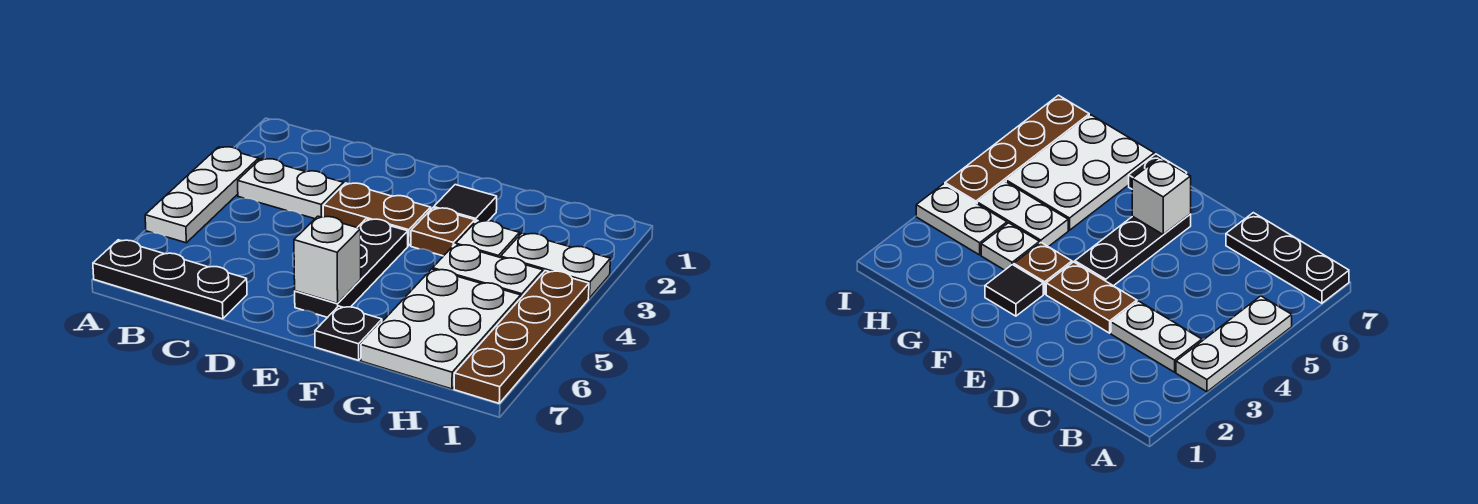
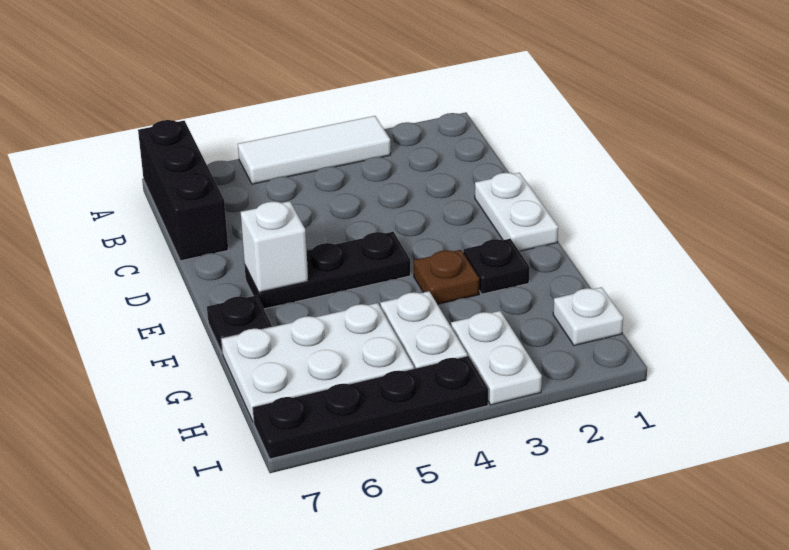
white 1x3 plate [145,147,258,243] -> white 1x3 tile [238,116,391,184]
black 1x3 plate [93,240,247,319] -> black 1x3 brick [138,120,228,261]
white 1x2 plate [238,159,344,219] -> white 1x2 plate moved to [475,173,558,251]
brown 1x2 plate [323,183,431,246] -> none
black 1x1 tile [434,185,497,222] -> black 1x1 plate [463,239,530,294]
white 1x1 plate [456,220,520,258] -> white 1x1 plate moved to [553,287,623,346]
brown 1x4 plate [454,271,589,403] -> black 1x4 plate [253,356,488,459]

